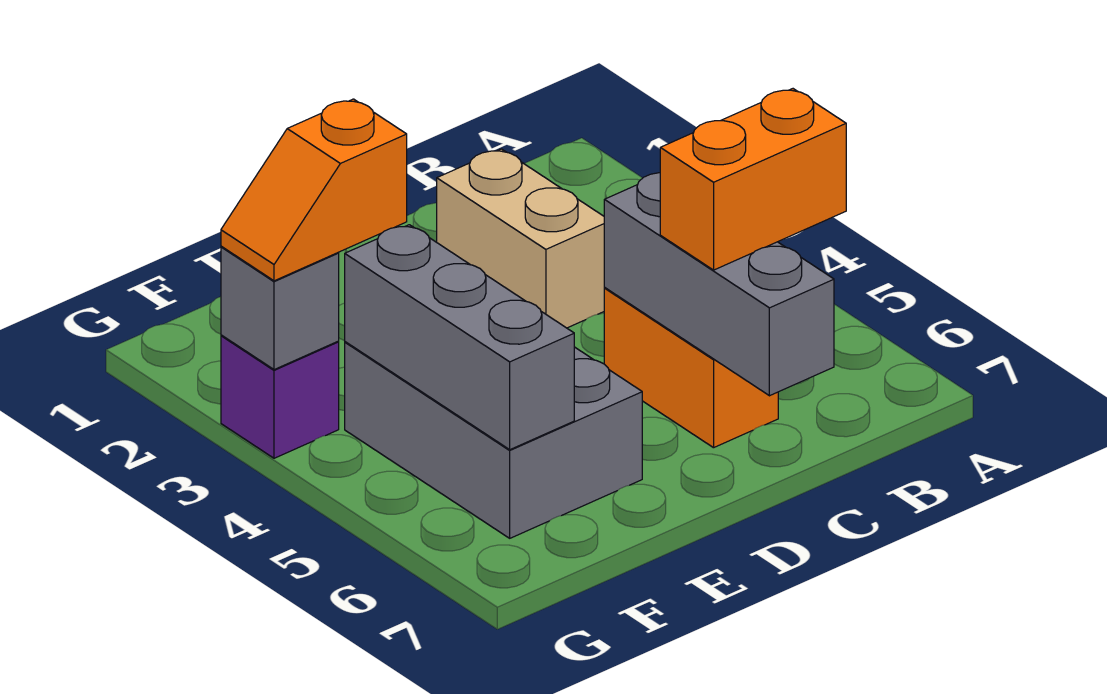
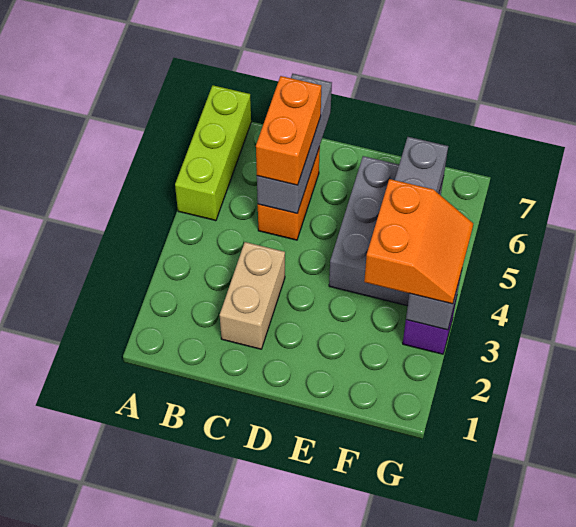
none -> lime 1x3 brick [175,85,251,221]
orange 1x2 brick [660,89,846,270] -> orange 1x2 brick turned to [256,76,321,185]
orange 1x2 slope [221,99,407,281] -> orange 2x2 slope [364,179,473,304]

